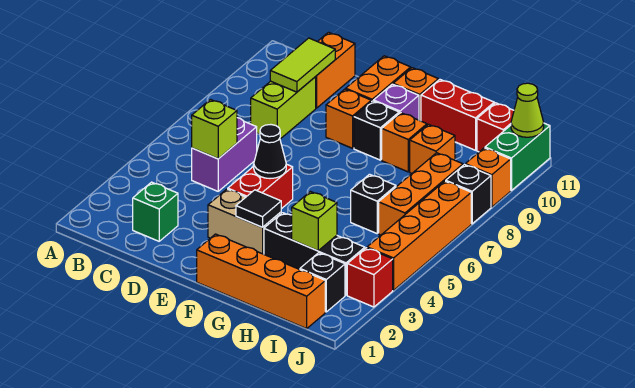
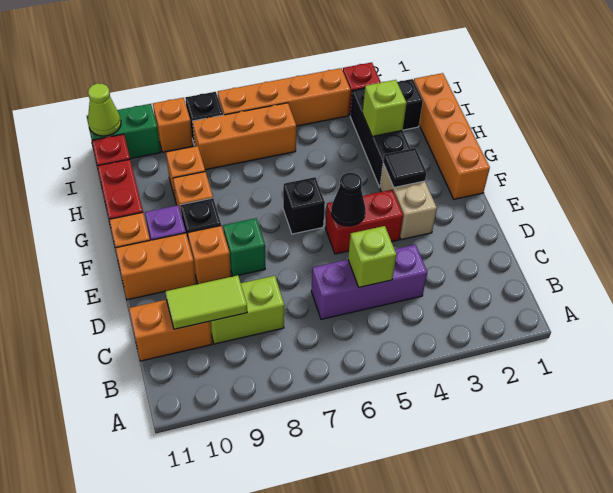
green 1x1 brick [133,182,178,241] -> green 1x1 brick moved to [223,218,265,276]
purple 1x2 brick [192,118,257,191] -> purple 1x3 brick [311,245,427,319]
black 1x1 brick [351,174,396,233] -> black 1x1 brick moved to [283,177,325,234]

